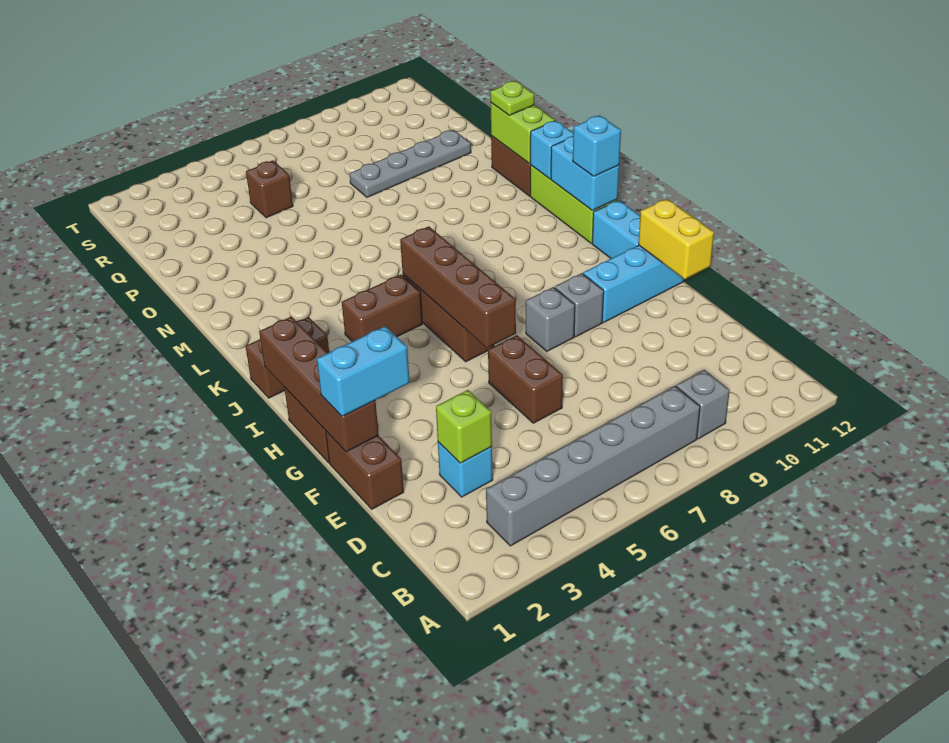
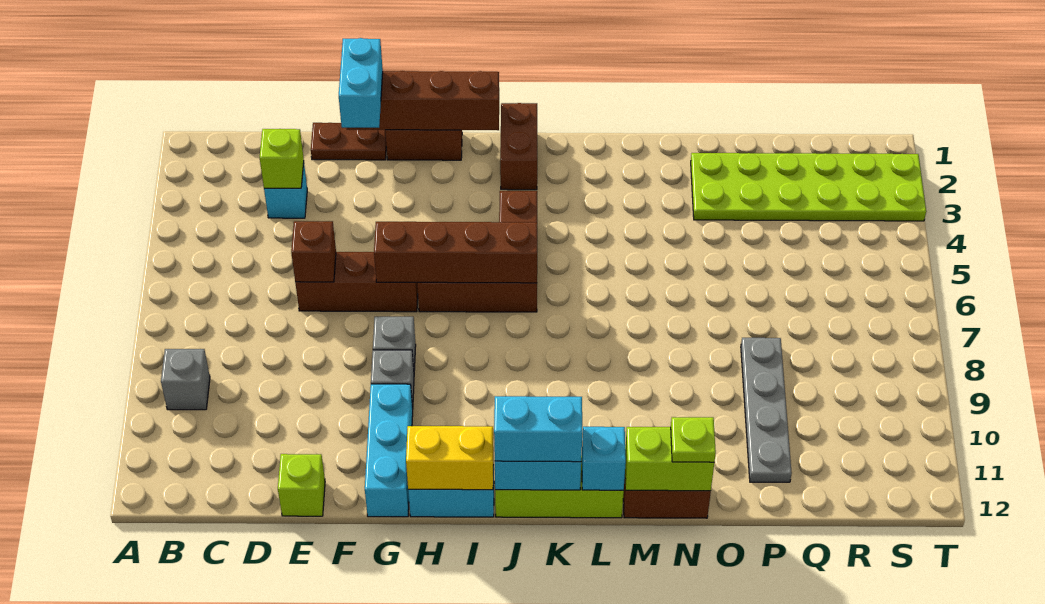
grey 1x6 brick [486,386,700,546] -> none
brown 1x2 brick [326,431,404,509] -> brown 1x2 plate [311,123,386,160]
brown 1x2 brick [488,335,563,423] -> brown 1x3 brick [295,252,418,312]
none -> lime 1x1 brick [278,454,325,516]
yellow 1x2 brick [638,199,714,279] -> yellow 1x2 brick moved to [406,426,494,490]
cyan 1x1 brick [573,115,621,176] -> cyan 1x2 brick [494,396,582,462]
none -> lime 2x6 plate [691,153,926,221]
brown 1x1 brick [246,160,293,218] -> brown 1x1 brick moved to [291,221,336,282]

